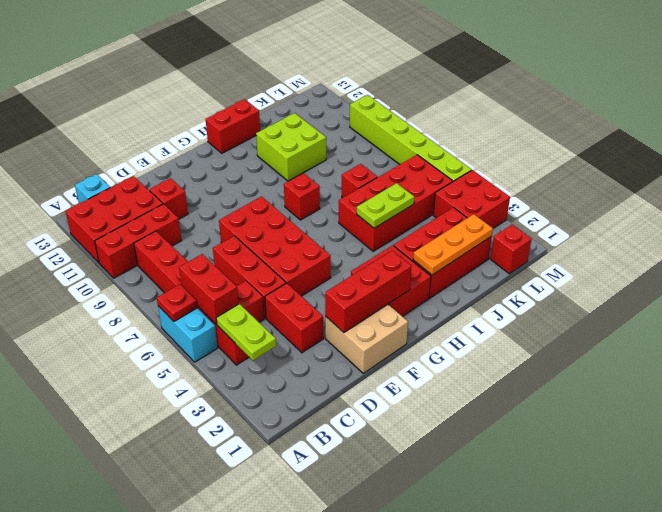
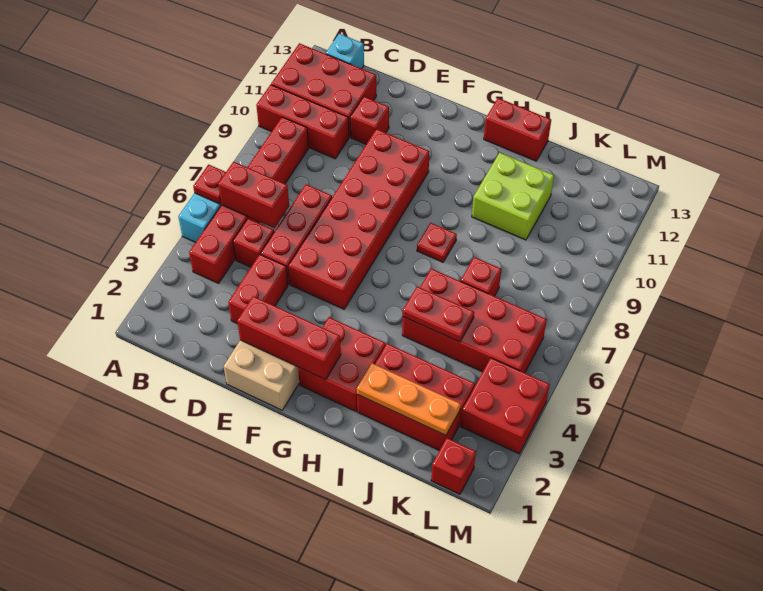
lime 1x2 plate [216,304,276,360] -> none
red 1x2 brick [179,254,239,324] -> red 1x2 brick turned to [218,162,289,228]
red 2x4 brick [219,196,331,296] -> red 2x6 brick [288,129,430,309]
red 1x1 brick [284,173,320,220] -> red 1x1 plate [417,223,457,262]
lime 1x2 plate [357,183,414,228] -> red 1x2 plate [403,287,474,342]
lime 1x6 brick [350,95,472,181] -> none

